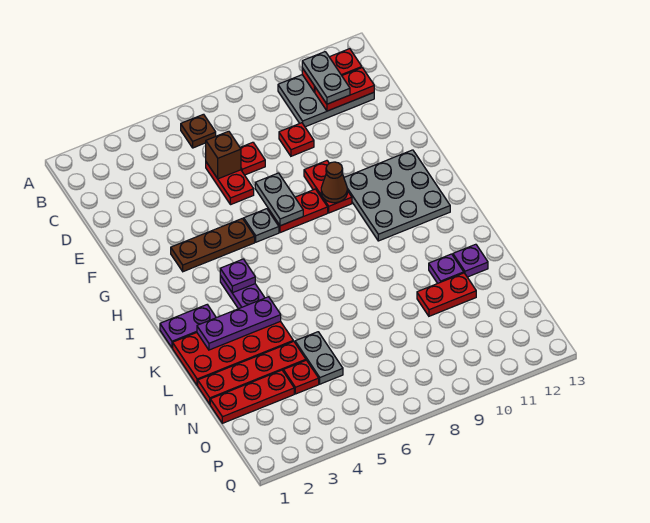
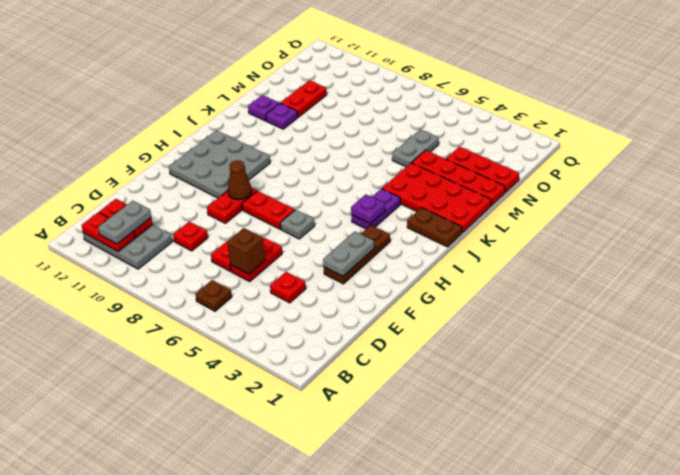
grey 1x2 plate [255,173,303,226] -> grey 1x2 plate moved to [323,231,374,276]
brown 1x3 plate [171,218,255,272] -> brown 1x3 plate turned to [324,225,390,284]
purple 1x2 plate [160,305,216,348] -> brown 1x2 plate [407,208,462,247]
purple 1x3 plate [197,297,281,350] -> none
red 1x2 plate [417,273,476,316] -> red 1x2 plate turned to [281,80,327,117]
red 1x1 plate [283,360,319,394] -> red 1x1 plate moved to [270,272,306,303]

